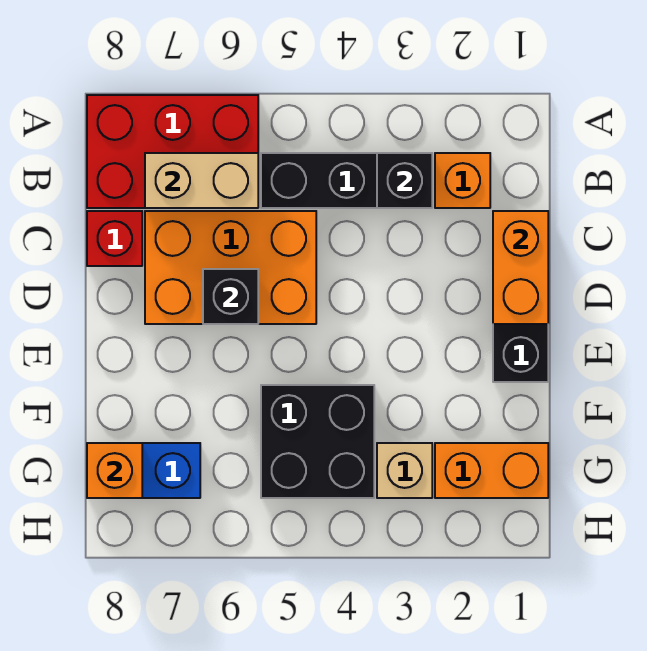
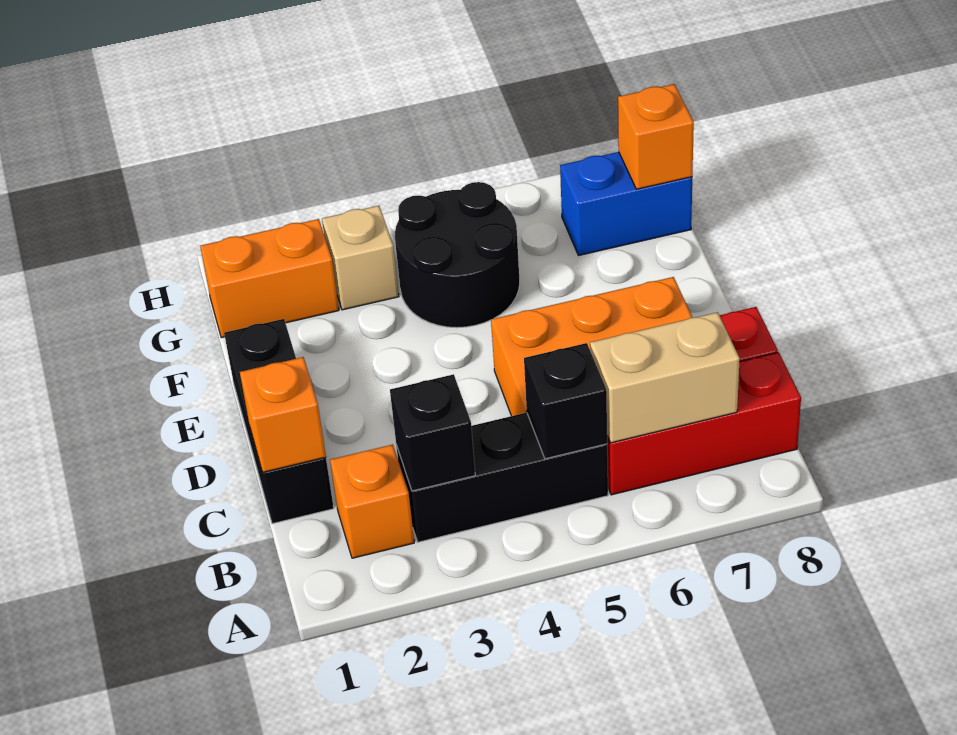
red 2x3 brick [87,95,258,208] -> red 1x3 brick [607,352,801,495]
orange 1x2 brick [493,211,548,324] -> orange 1x1 brick [240,357,326,472]
black 1x1 brick [203,269,258,324] -> black 1x1 brick moved to [524,343,608,459]
black 2x2 brick [261,385,374,498] -> black 2x2 round brick [395,182,520,328]

